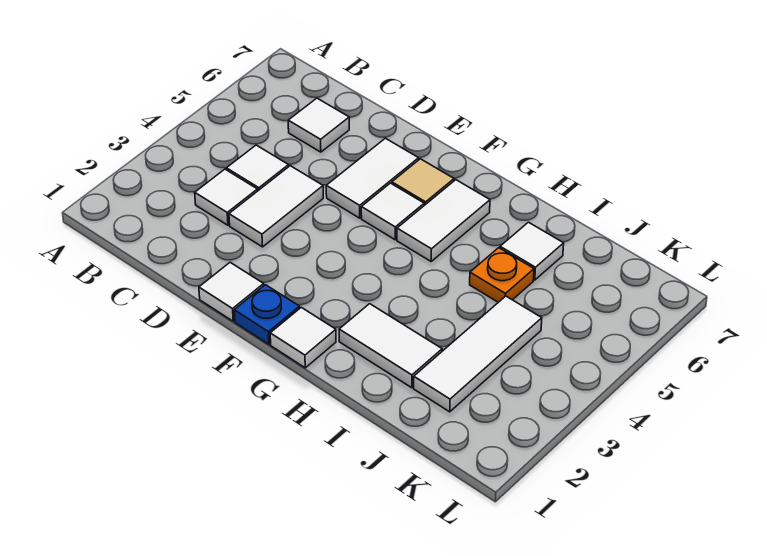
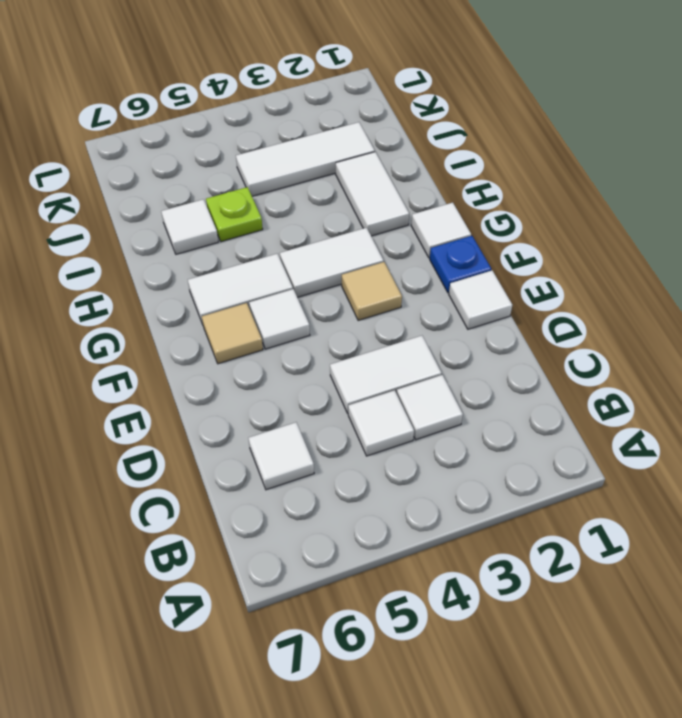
white 1x2 tile [326,138,419,218] -> white 1x2 tile moved to [280,228,384,297]
none -> tan 1x1 tile [342,262,402,321]
orange 1x1 plate [470,248,534,302] -> lime 1x1 plate [206,187,263,242]

